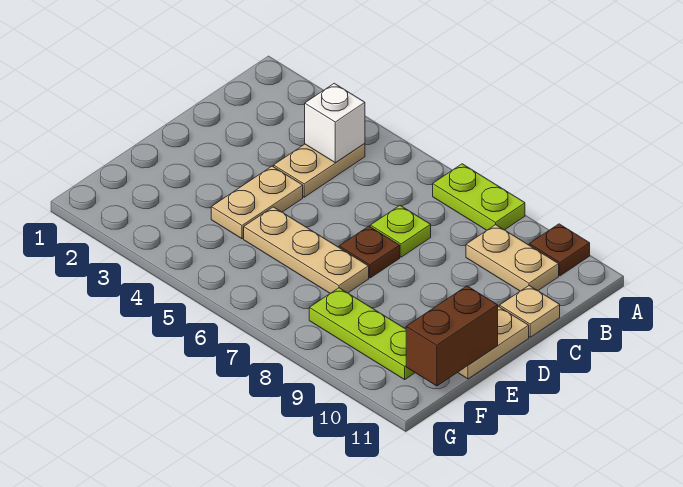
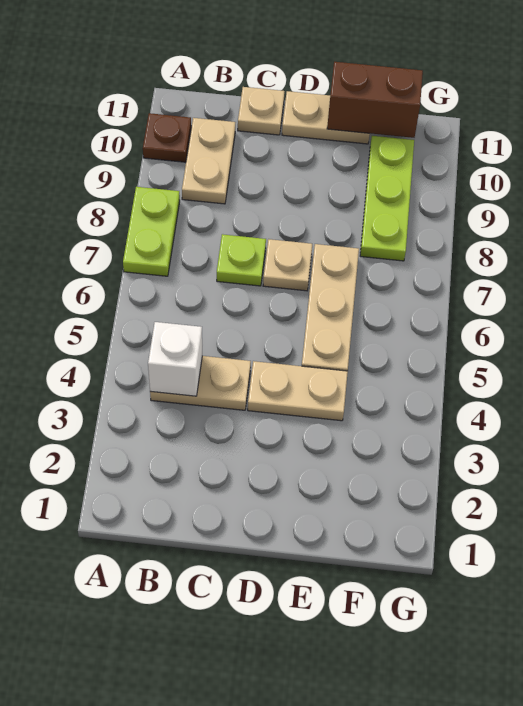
brown 1x1 plate [339,226,400,278] -> tan 1x1 plate [263,239,312,291]

